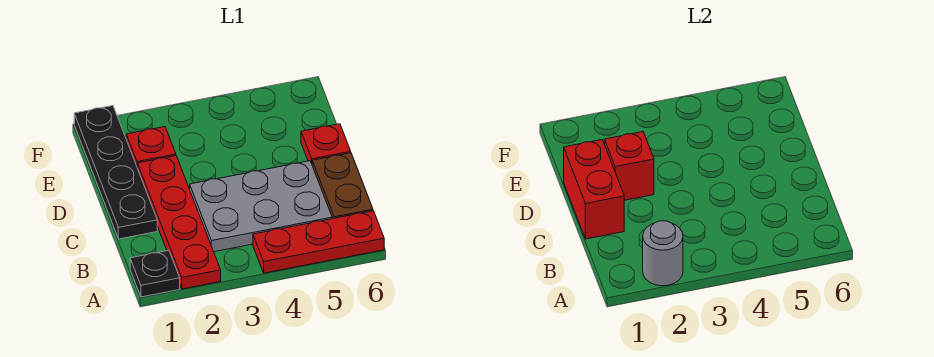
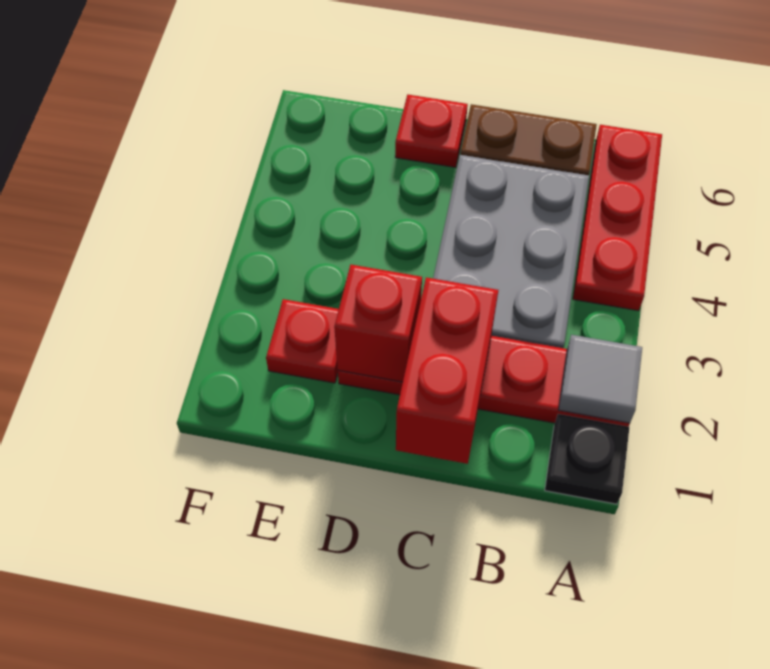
grey 1x1 round brick [643,221,683,286] -> grey 1x1 tile [558,335,642,423]
black 1x4 plate [74,106,157,239] -> none
red 1x2 brick [564,140,624,239] -> red 1x2 brick turned to [396,277,499,464]

